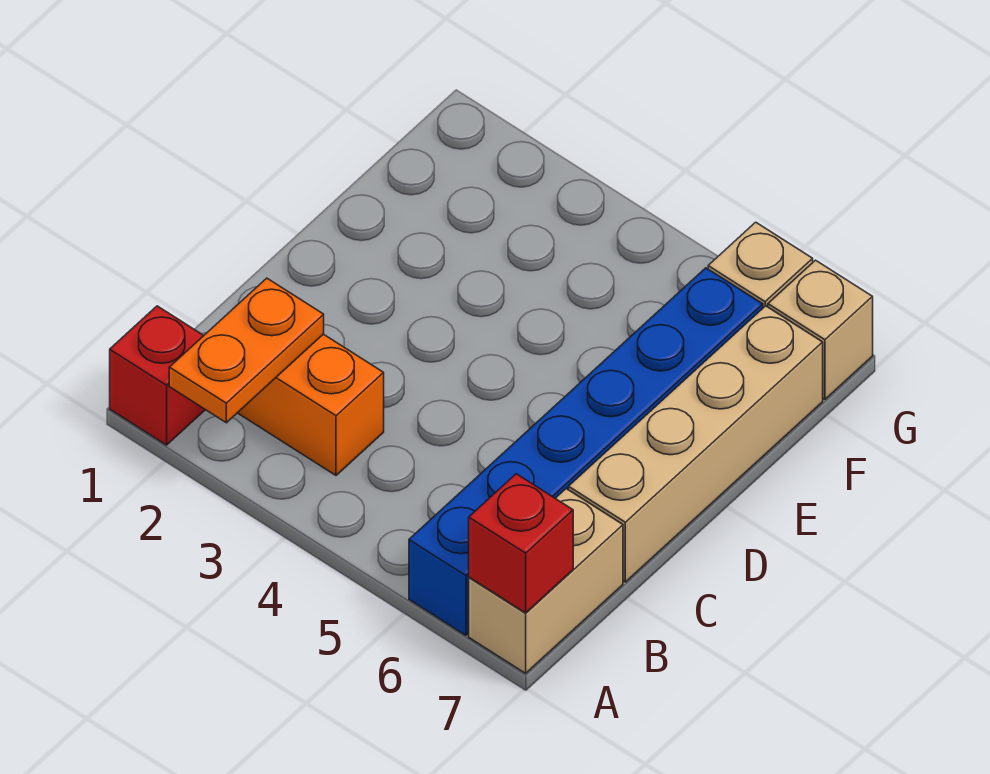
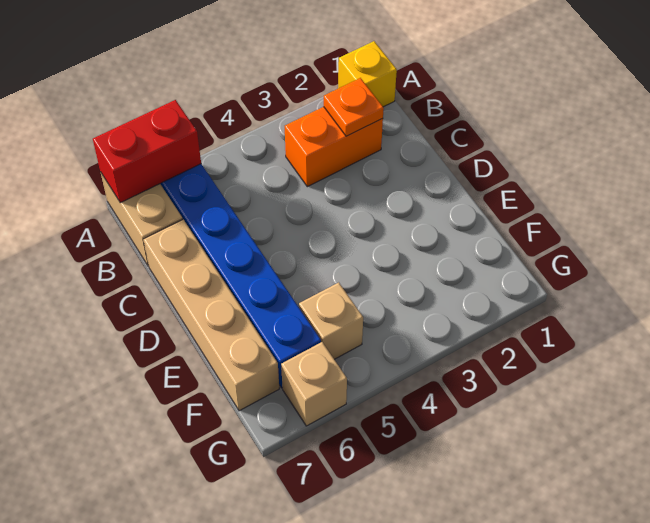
red 1x1 brick [110,306,205,445] -> yellow 1x1 brick [338,41,397,107]
orange 1x2 plate [169,278,324,423] -> orange 1x1 plate [324,78,384,136]
red 1x1 brick [469,474,573,613] -> red 1x2 brick [93,100,201,203]
tan 1x1 brick [768,260,873,399] -> tan 1x1 brick moved to [299,282,363,359]

